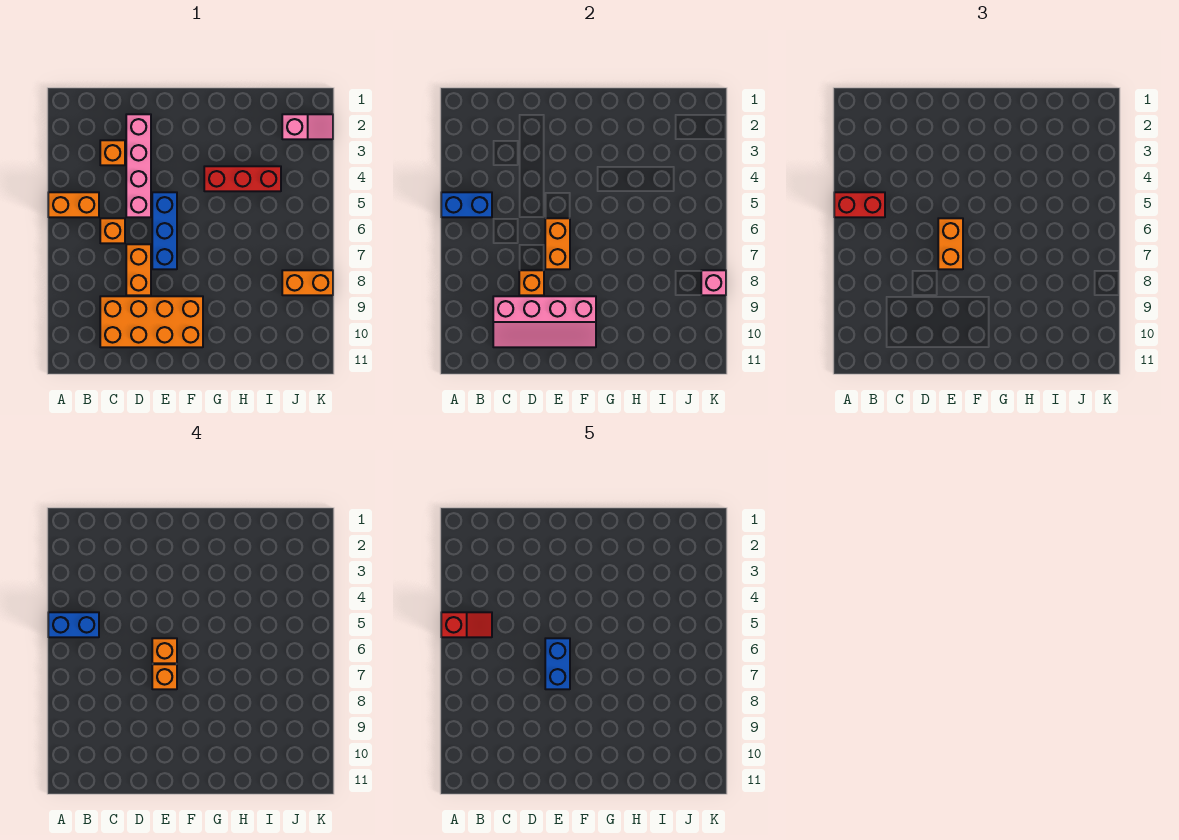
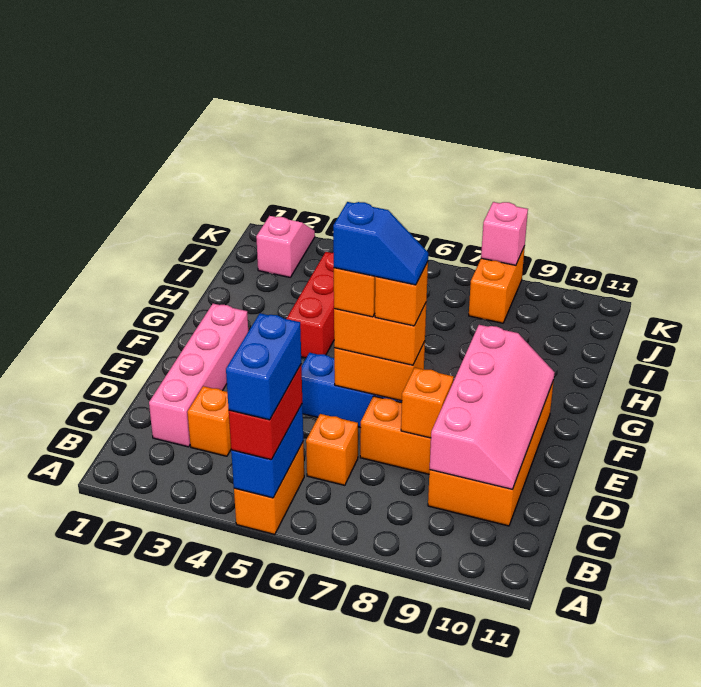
red 1x2 slope [441,612,492,637] -> none
pink 1x4 brick [126,114,151,217] -> pink 1x4 brick turned to [149,304,248,447]
blue 1x2 brick [545,638,570,689] -> blue 1x2 slope [333,202,428,285]

